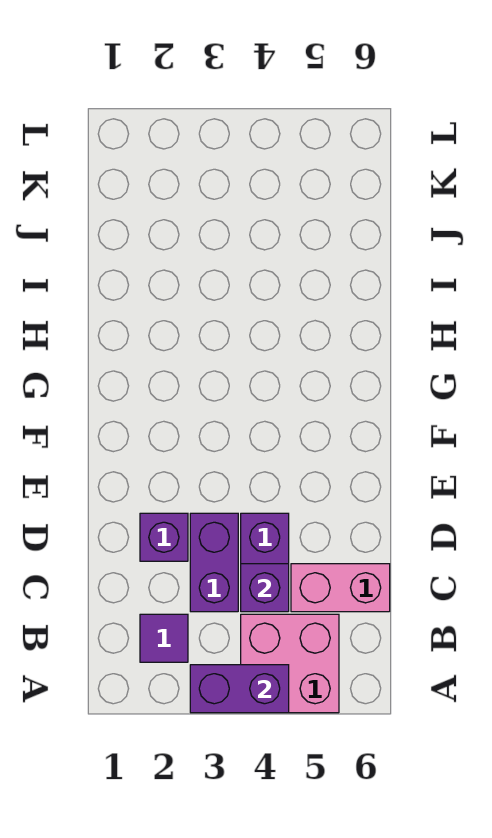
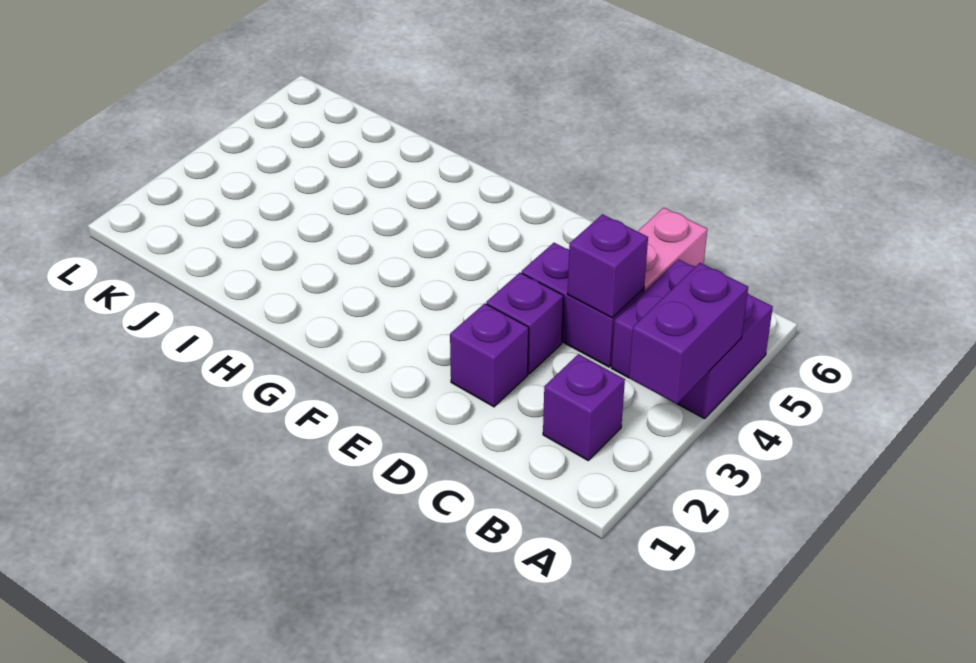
pink 2x2 brick [241,614,339,713] -> purple 2x2 brick [611,259,773,419]
purple 1x1 tile [140,614,188,662] -> purple 1x1 brick [543,354,625,460]
purple 1x2 brick [190,513,238,612] -> purple 1x1 brick [486,273,564,374]

